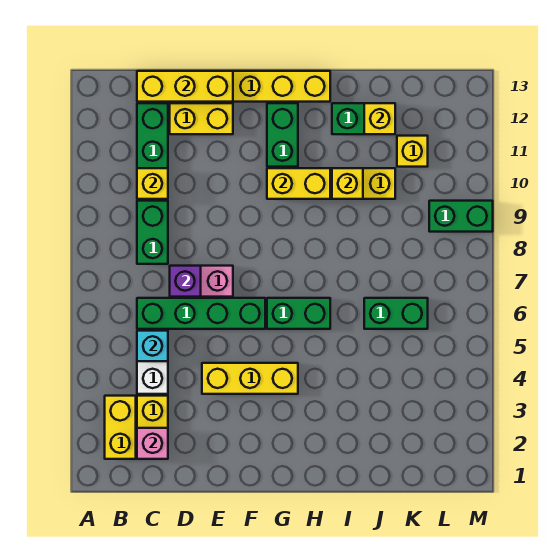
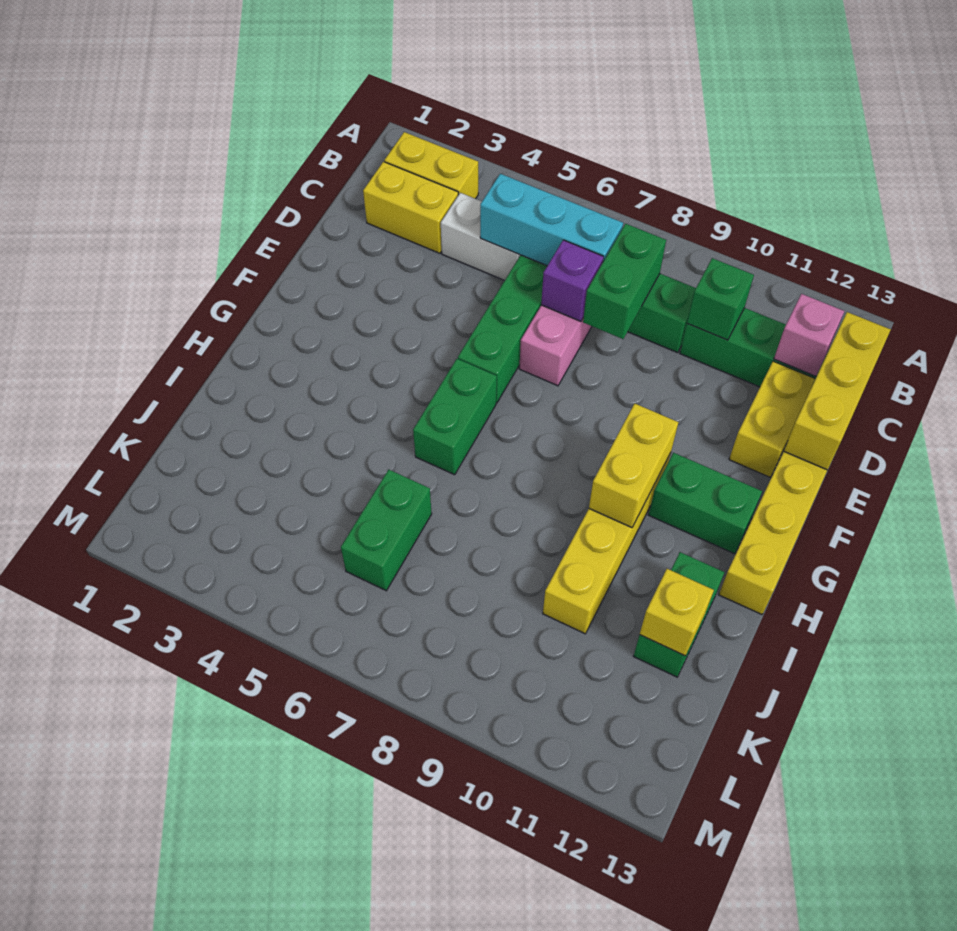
pink 1x1 brick [137,428,168,459] -> pink 1x1 brick moved to [774,294,844,376]
cyan 1x1 brick [137,331,168,361] -> cyan 1x3 brick [480,174,623,266]
yellow 1x1 brick [137,168,168,199] -> green 1x1 brick [687,258,754,340]
yellow 1x3 brick [202,363,298,394] -> none
yellow 1x1 brick [332,168,363,199] -> none
yellow 1x1 brick [397,136,428,167] -> none
green 1x2 brick [429,201,493,232] -> green 1x2 brick moved to [583,224,666,339]

